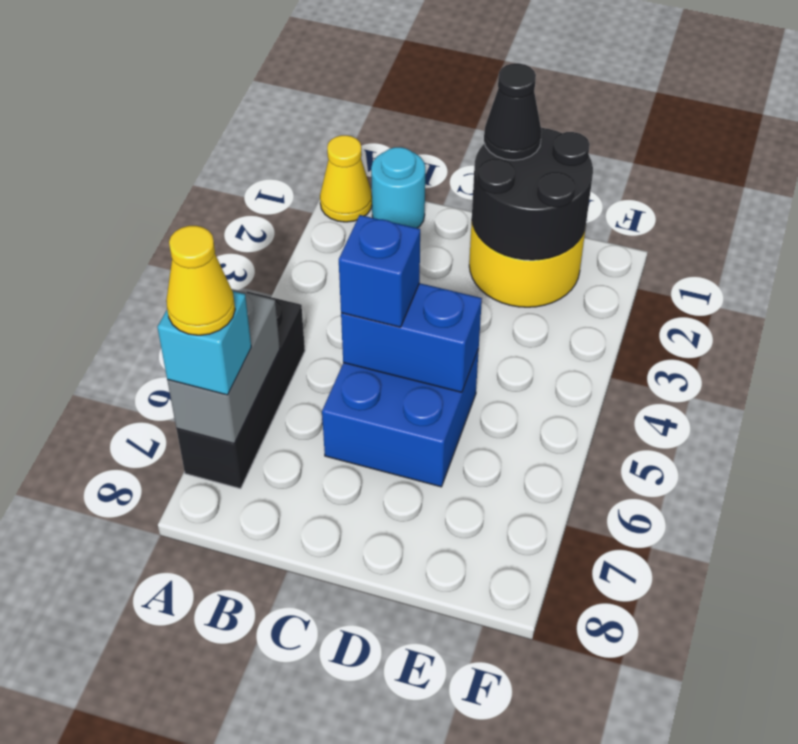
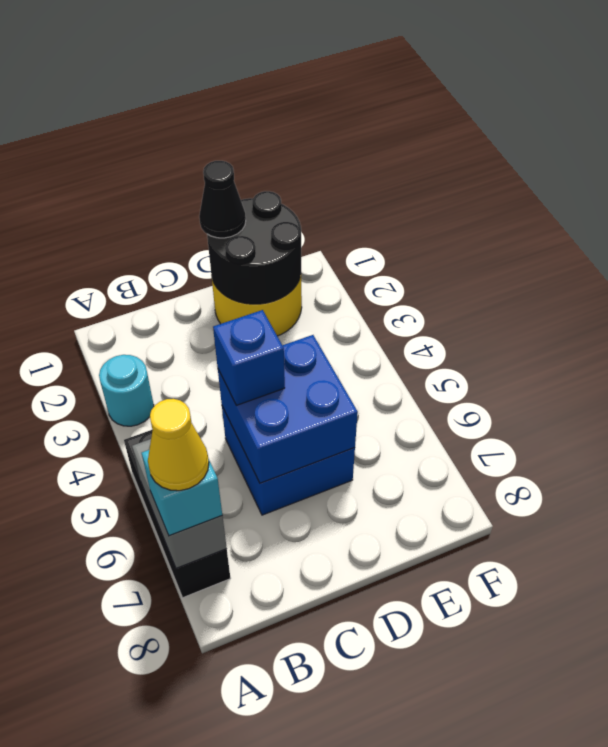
yellow 1x1 cone [320,135,372,222] -> none
cyan 1x1 round brick [371,147,425,228] -> cyan 1x1 round brick moved to [99,355,154,426]
blue 1x2 brick [341,283,482,392] -> blue 2x2 brick [218,335,358,483]

